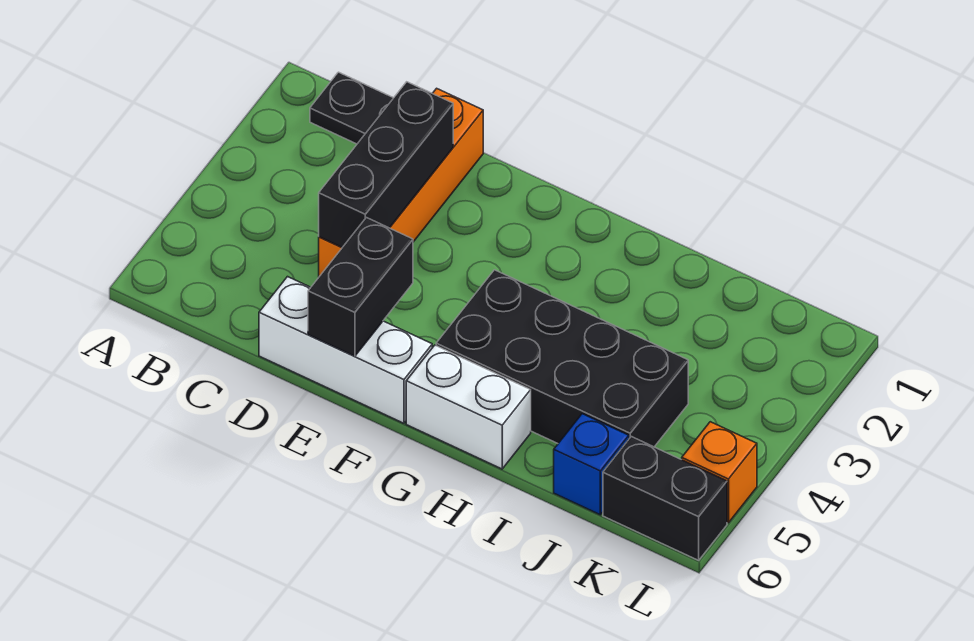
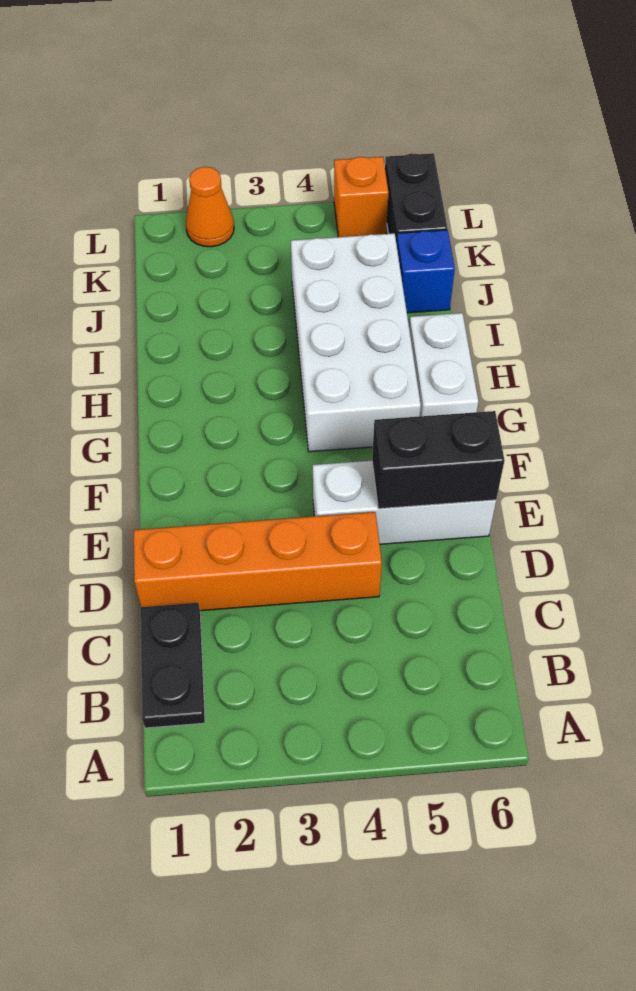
black 1x3 brick [319,82,453,247] -> none
white 1x3 brick [259,277,432,423] -> white 1x3 brick turned to [313,461,496,544]
black 2x4 brick [436,270,688,447] -> white 2x4 brick [291,233,421,452]
none -> orange 1x1 cone [186,167,234,247]

